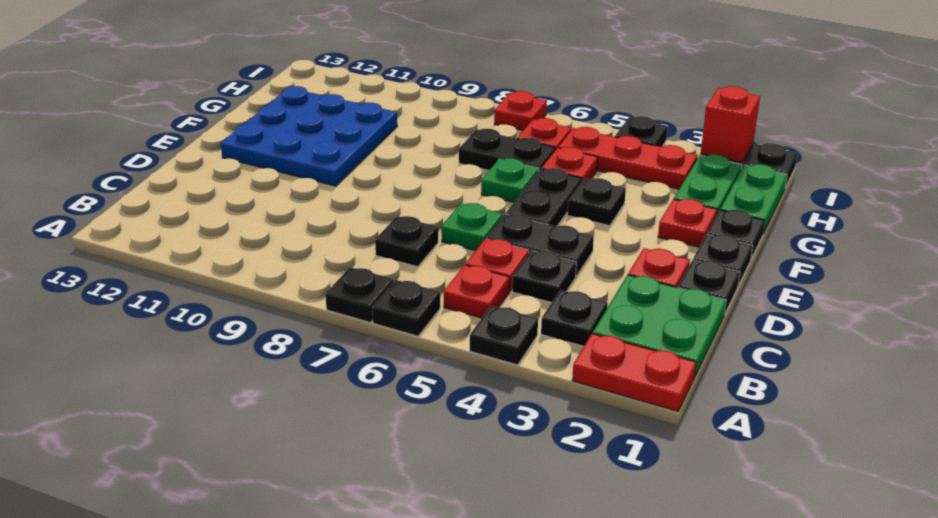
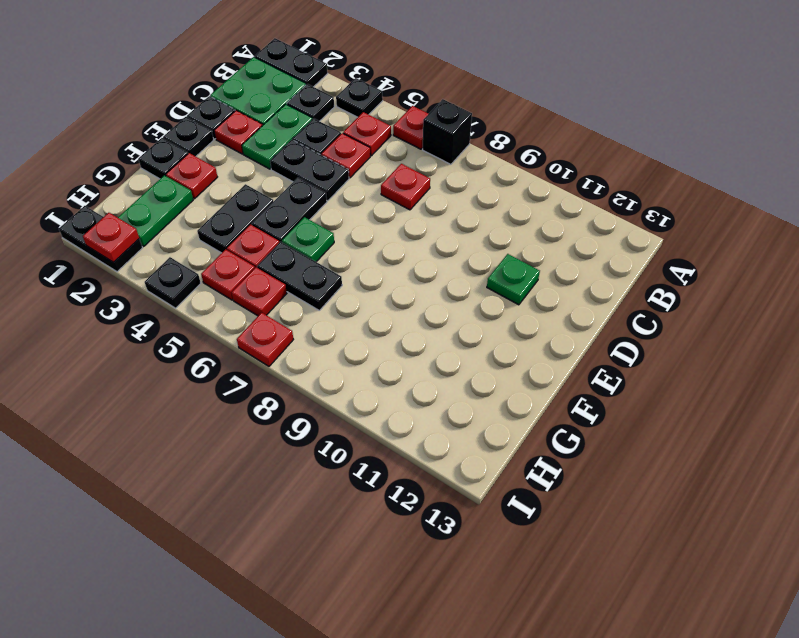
red 1x2 plate [572,333,696,411] -> black 1x2 plate [255,38,328,87]
black 1x1 plate [372,280,440,336] -> red 1x1 plate [393,106,428,149]
black 1x1 plate [325,267,393,323] -> black 1x1 brick [423,99,472,164]
black 1x1 plate [375,216,438,267] -> red 1x1 plate [381,164,430,210]
green 1x1 plate [441,203,503,251] -> green 1x1 plate moved to [487,254,540,305]
blue 3x3 plate [221,86,397,186] -> none
black 1x1 plate [567,178,626,226] -> black 1x2 plate [197,184,273,253]
green 1x2 plate [720,164,787,233] -> green 1x2 plate moved to [242,104,312,169]
red 1x3 plate [558,127,698,189] -> red 1x1 plate [201,249,255,300]
red 1x1 brick [701,86,760,163] -> red 1x1 plate [83,213,139,262]

